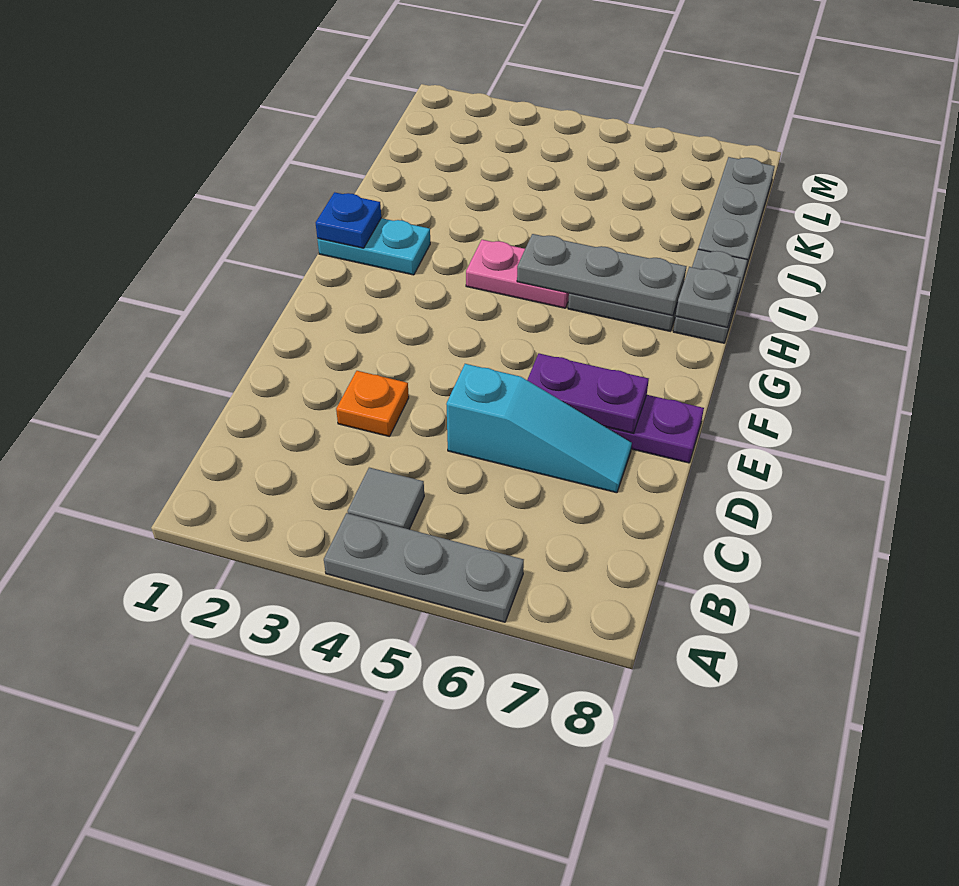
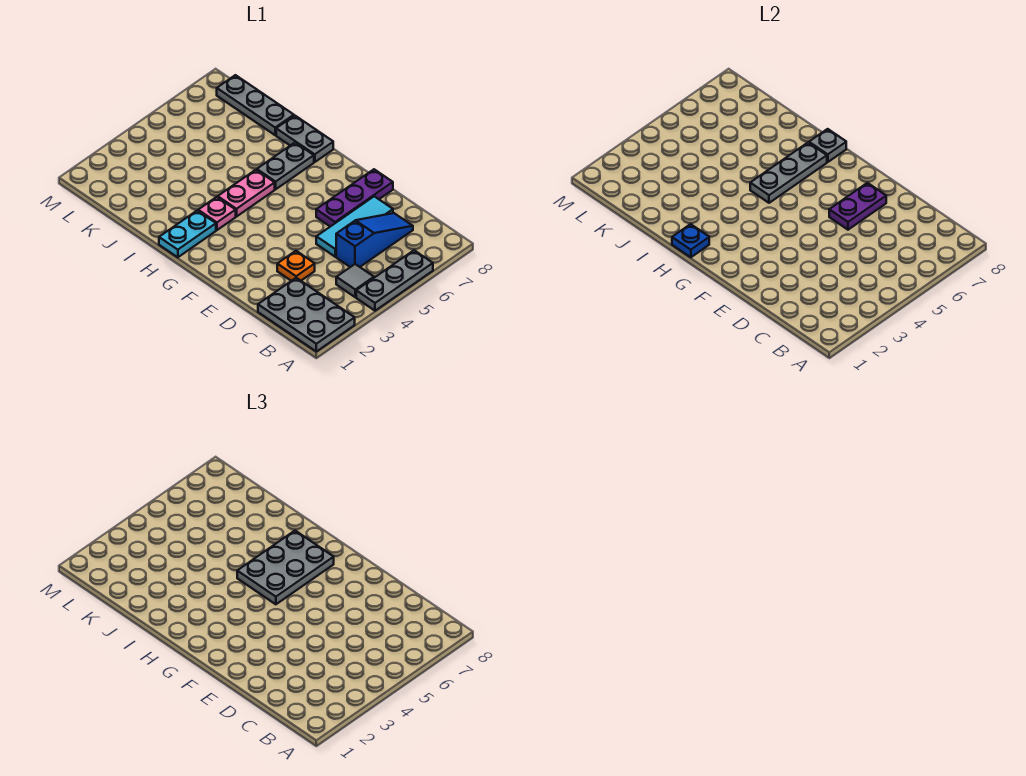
none -> grey 2x3 plate [258,278,355,351]
none -> blue 1x3 slope [336,213,413,267]
cyan 1x3 slope [446,364,632,493] -> cyan 1x3 tile [316,196,393,257]
none -> grey 2x3 plate [237,531,334,604]
none -> pink 1x1 plate [198,197,236,230]

